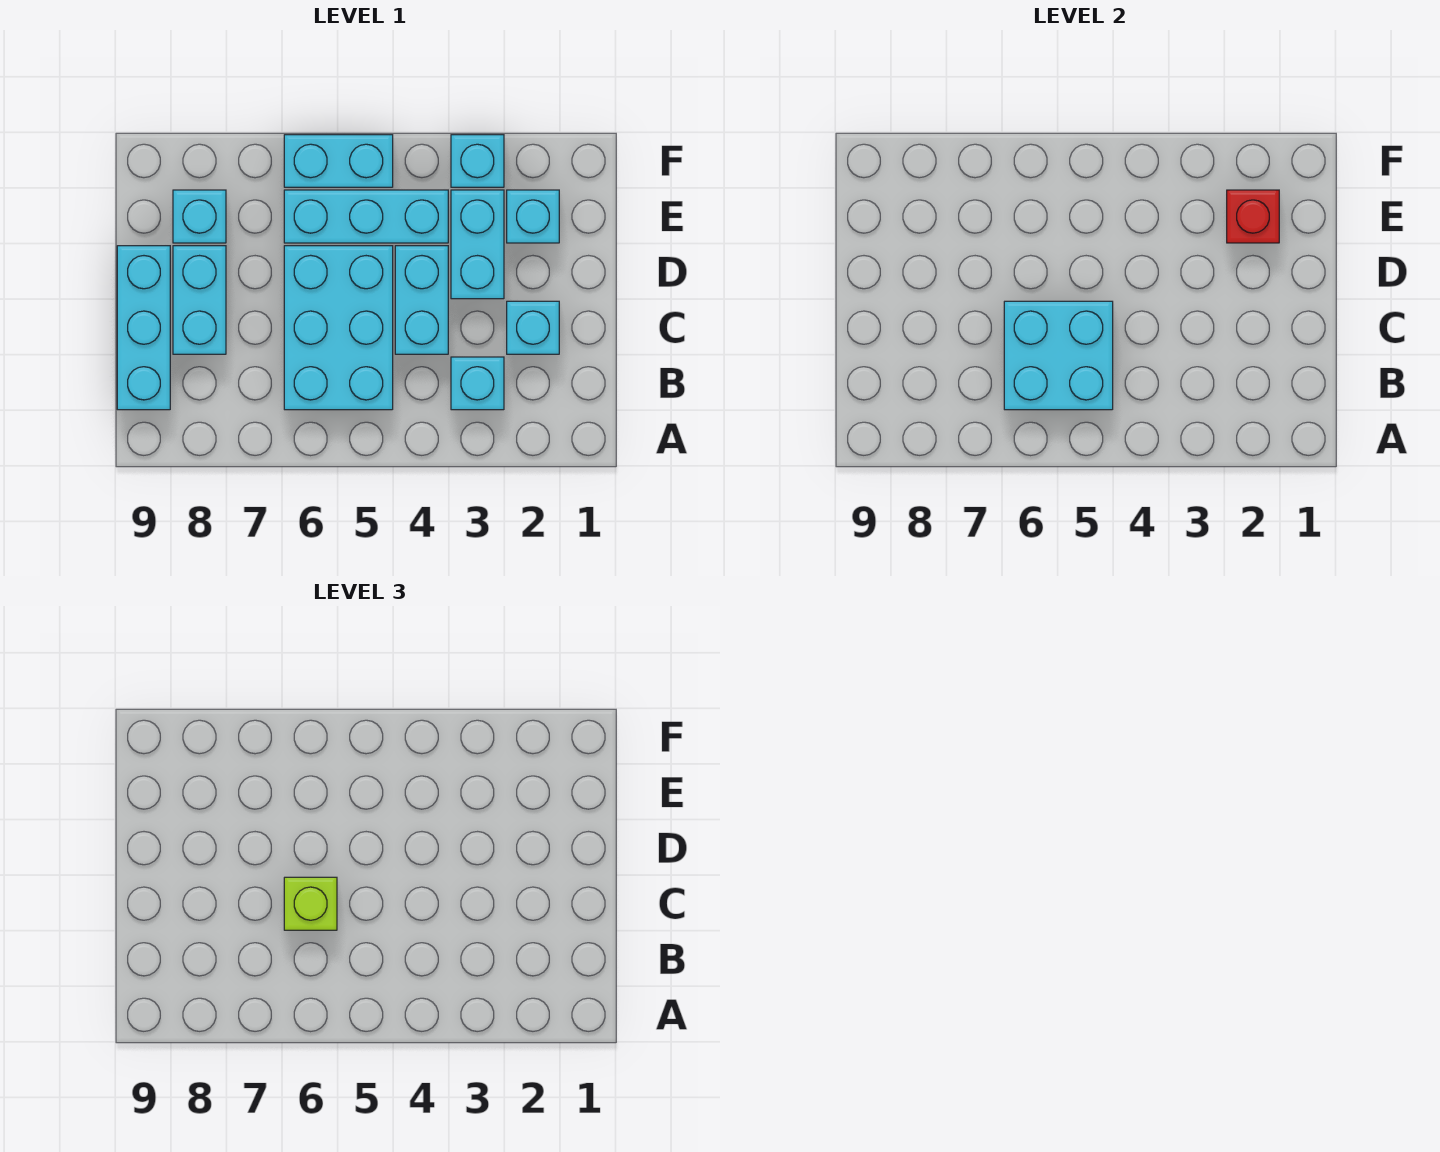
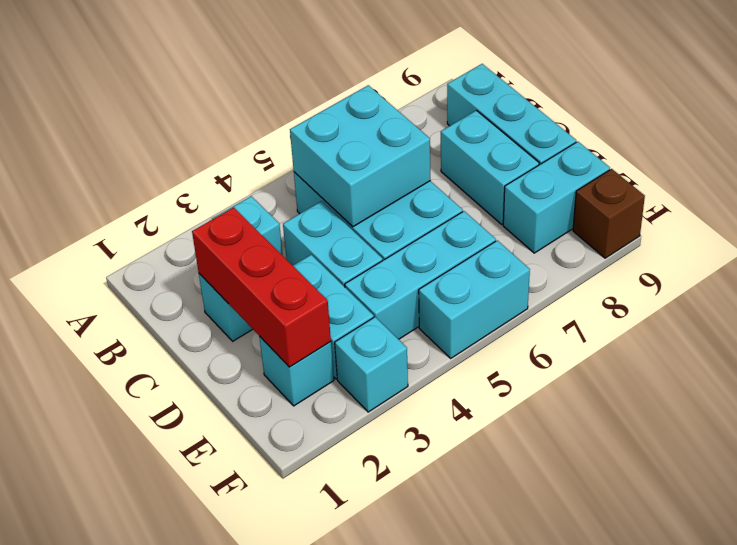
lime 1x1 brick [284,877,337,930] -> none
red 1x1 brick [1227,190,1279,243] -> red 1x3 brick [192,207,331,367]
cyan 1x1 brick [173,190,226,243] -> cyan 1x2 brick [503,142,610,253]
none -> brown 1x1 brick [573,169,645,258]

